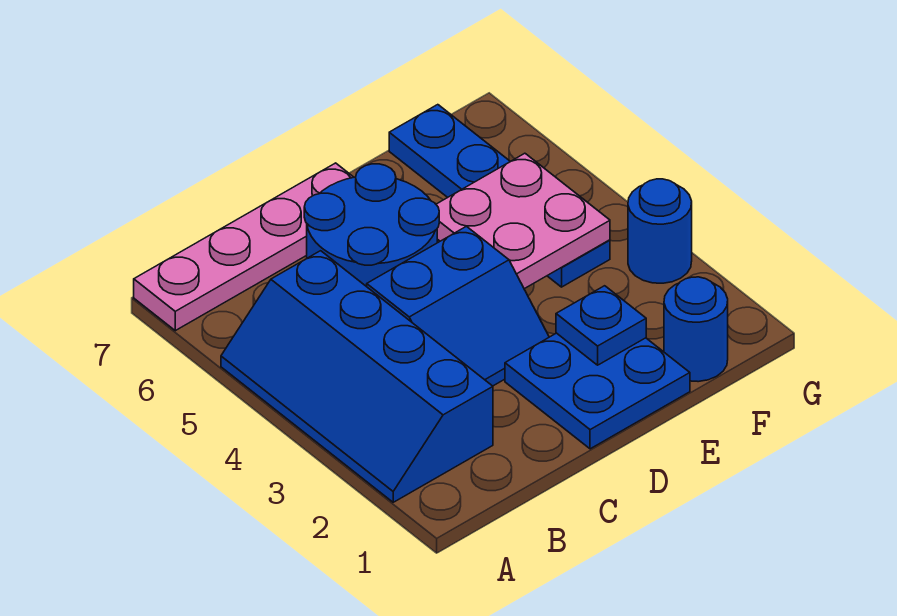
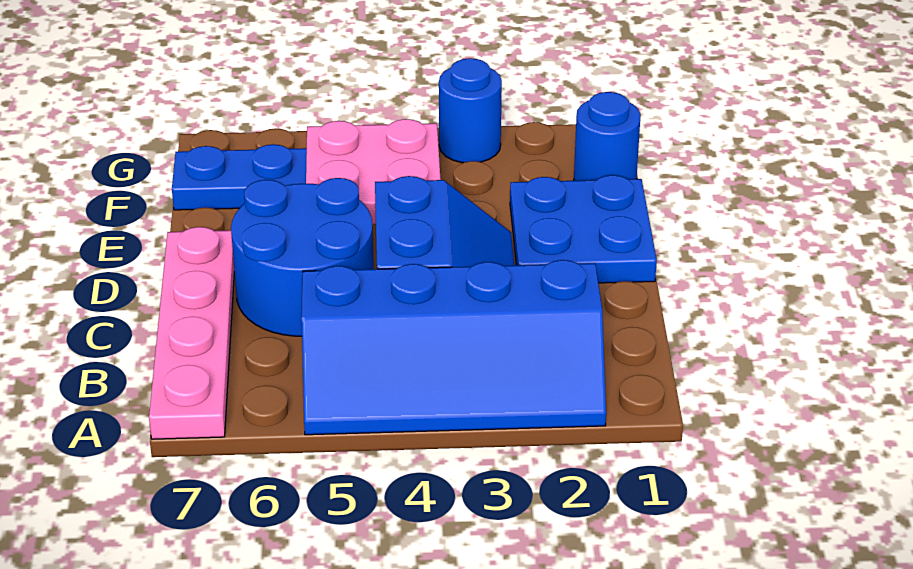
blue 1x1 plate [556,286,646,365] -> none

